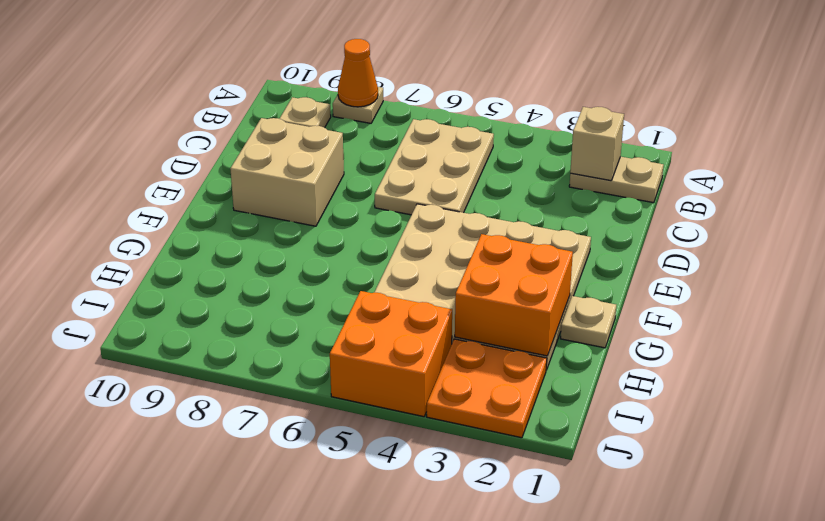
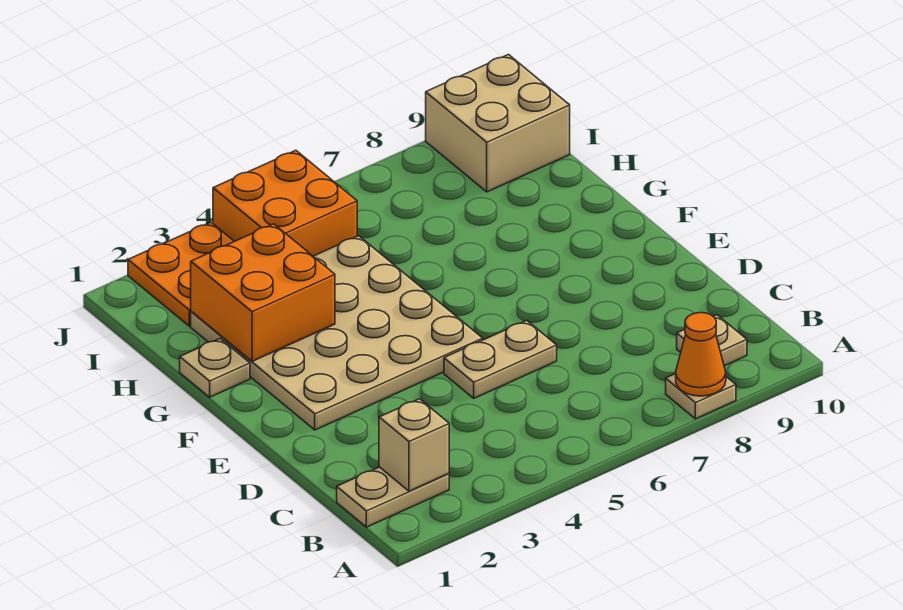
tan 2x3 plate [375,119,494,215] -> tan 1x2 plate [444,320,557,398]
tan 2x2 brick [230,118,344,226] -> tan 2x2 brick moved to [426,54,570,192]

